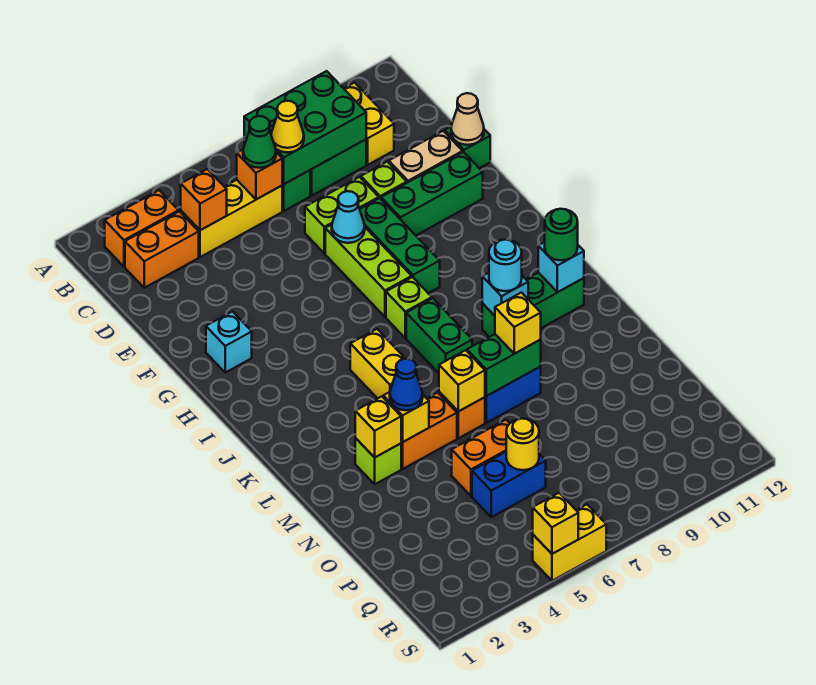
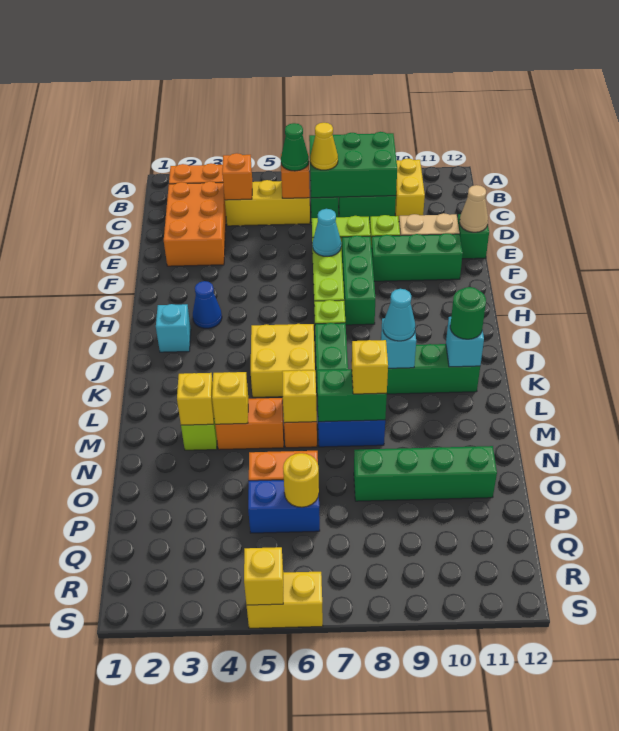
orange 1x2 brick [125,211,199,288] -> orange 2x3 brick [164,182,226,266]
cyan 1x1 brick [206,312,252,372] -> cyan 1x1 brick moved to [156,304,191,352]
yellow 1x2 brick [350,329,417,398] -> yellow 2x2 brick [251,324,315,397]
cyan 1x1 round brick [489,240,522,291] -> cyan 1x1 cone [383,289,415,341]
blue 1x1 cone [390,359,423,410] -> blue 1x1 cone moved to [193,281,222,328]
none -> green 1x4 brick [354,446,497,501]

